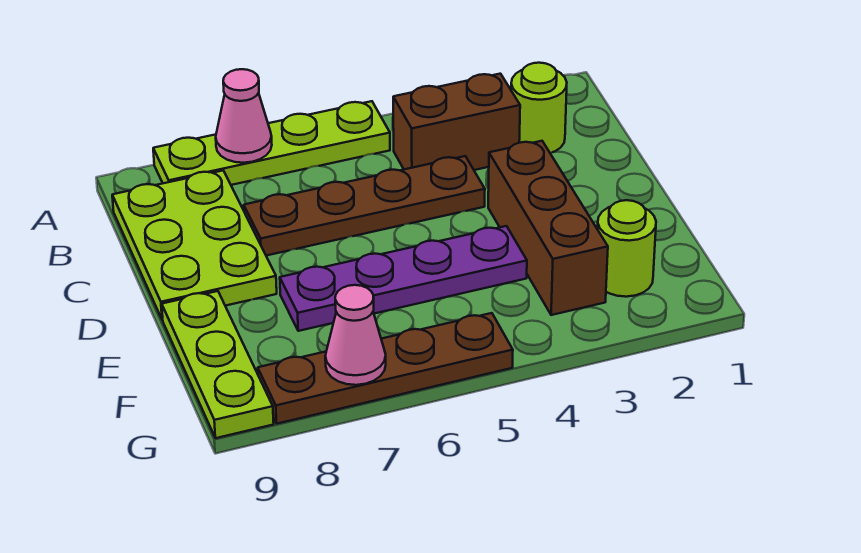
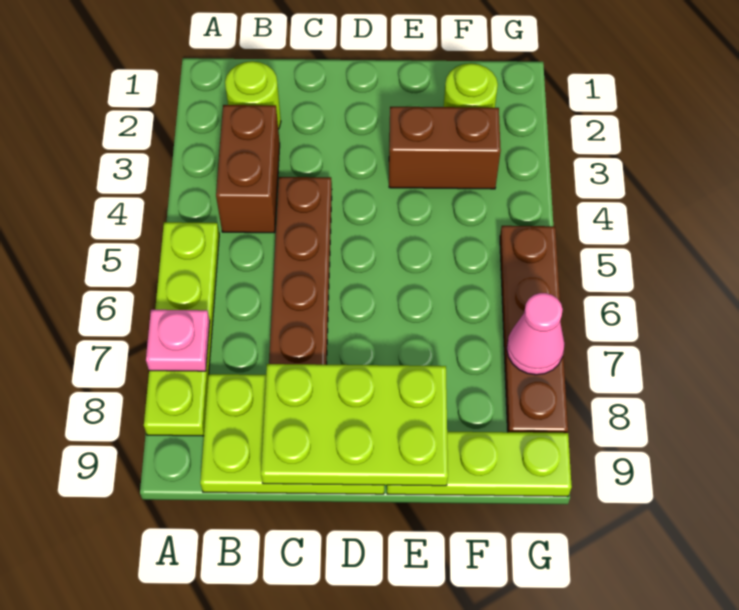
pink 1x1 cone [216,69,272,163] -> pink 1x1 plate [146,310,210,371]
none -> lime 2x3 plate [261,364,448,486]
brown 1x3 brick [488,141,608,315] -> brown 1x2 brick [389,107,501,189]
purple 1x4 plate [280,226,527,331] -> none

